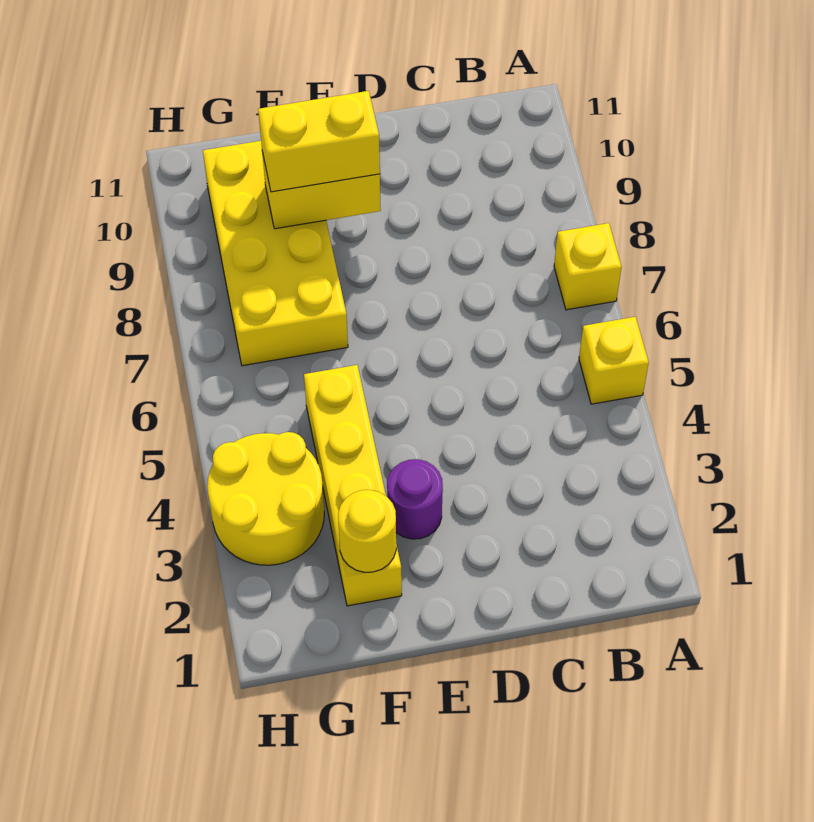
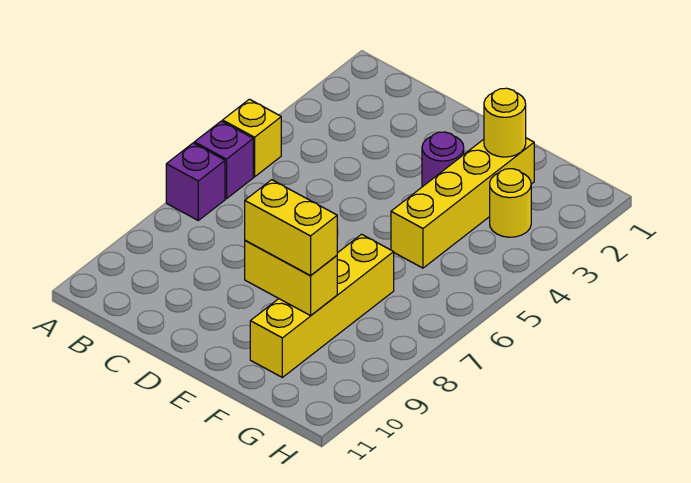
none -> purple 1x1 brick [194,121,253,199]
yellow 1x1 brick [554,223,622,310] -> purple 1x1 brick [166,143,225,220]
yellow 2x4 brick [203,141,348,366] -> yellow 1x4 brick [250,234,394,377]
yellow 2x2 round brick [207,432,324,565] -> yellow 1x1 round brick [490,169,531,237]

